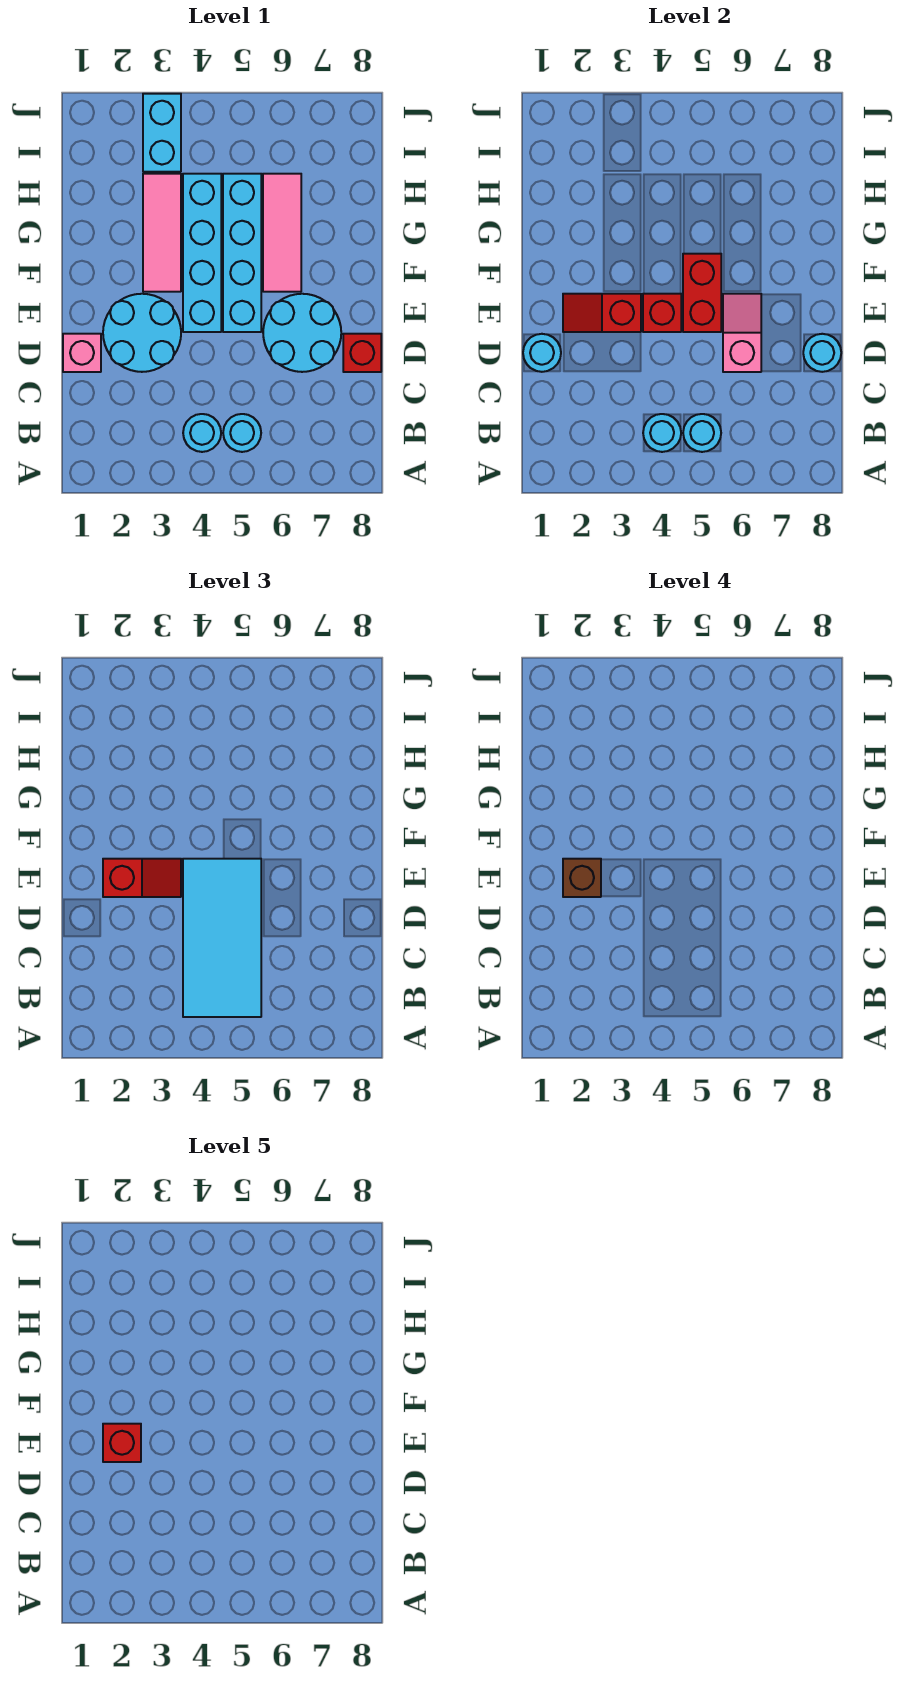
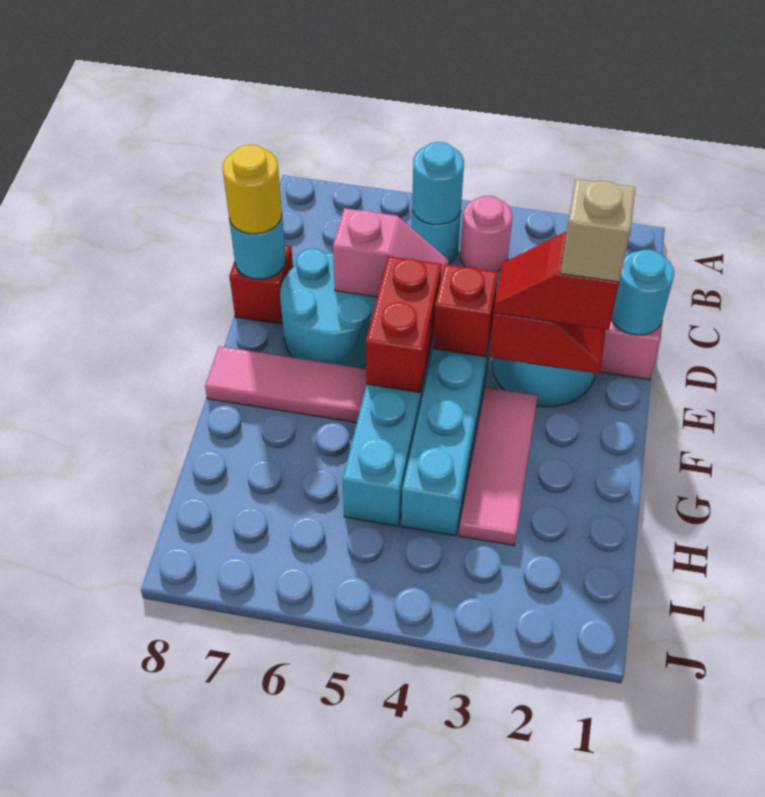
cyan 1x1 round brick [183,414,221,452] -> pink 1x1 round brick [460,196,512,272]
cyan 1x1 round brick [643,414,681,452] -> none
cyan 2x4 tile [183,859,261,1017] -> none
pink 1x2 slope [723,294,761,372] -> pink 1x2 slope turned to [333,208,449,297]
none -> yellow 1x1 round brick [223,145,282,234]
brown 1x1 brick [563,859,601,897] -> tan 1x1 brick [560,179,636,282]
red 1x1 brick [103,1424,141,1462] -> none
pink 1x3 tile [263,174,301,292] -> pink 1x3 tile turned to [205,346,367,423]
cyan 1x2 brick [143,94,181,172] -> none

